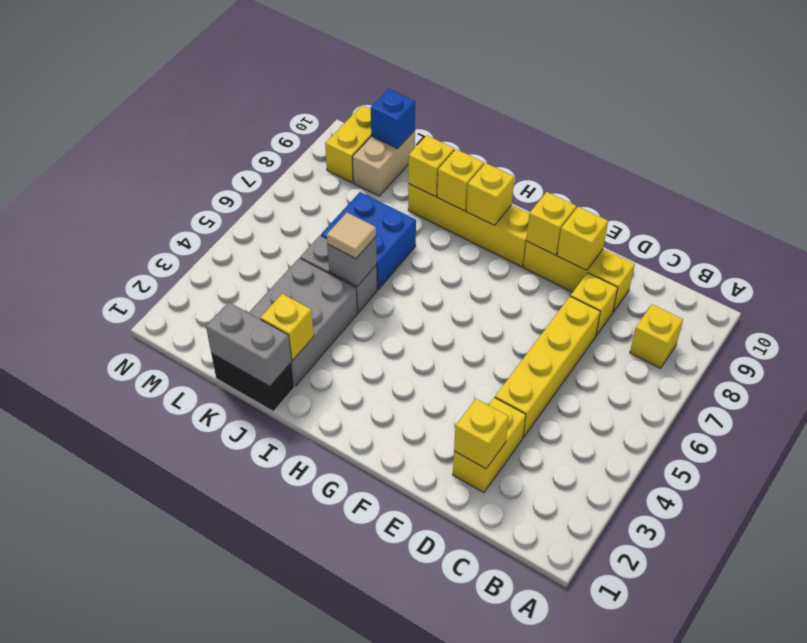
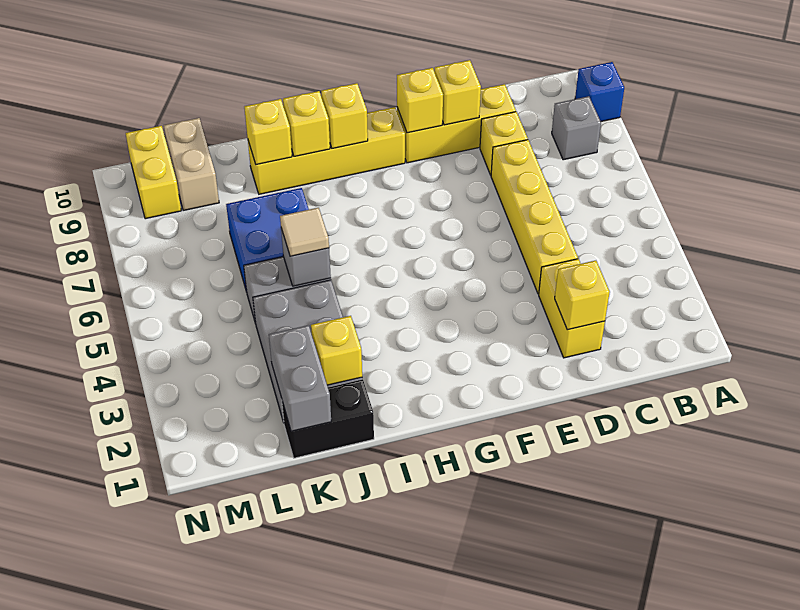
yellow 1x1 brick [630,304,683,368] -> grey 1x1 brick [552,96,601,160]
grey 1x2 brick [206,302,292,386] -> grey 1x2 brick turned to [269,325,331,431]
blue 1x1 brick [371,89,415,148] -> blue 1x1 brick moved to [575,62,624,121]

